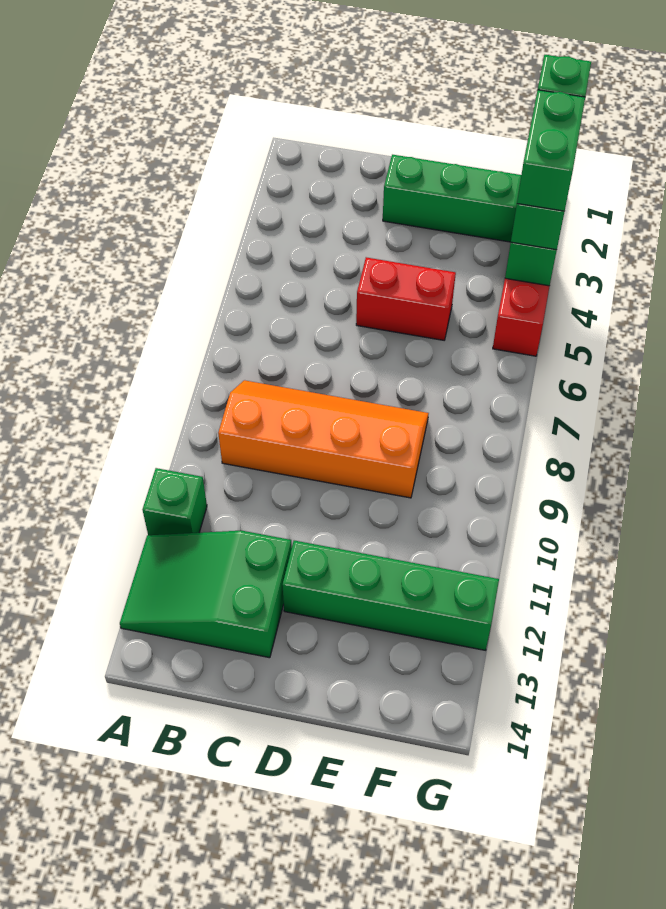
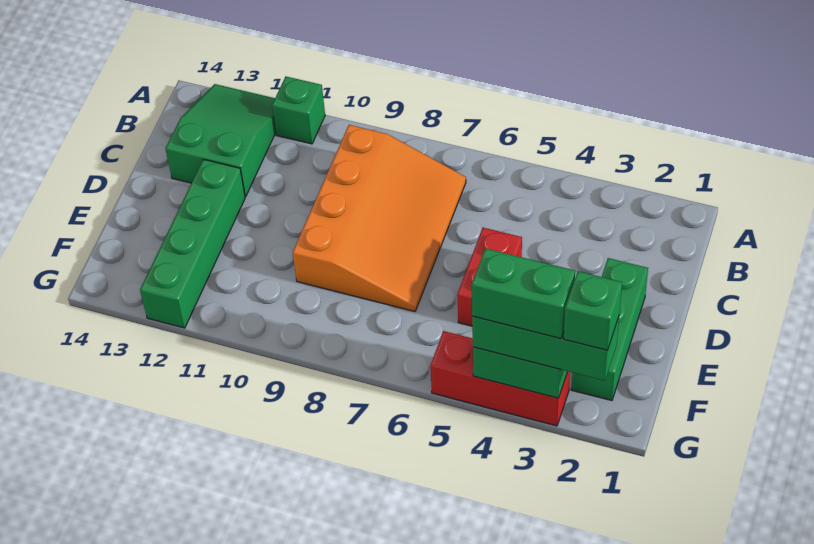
orange 2x4 slope [218,380,429,498] -> orange 3x4 slope [293,125,466,312]

